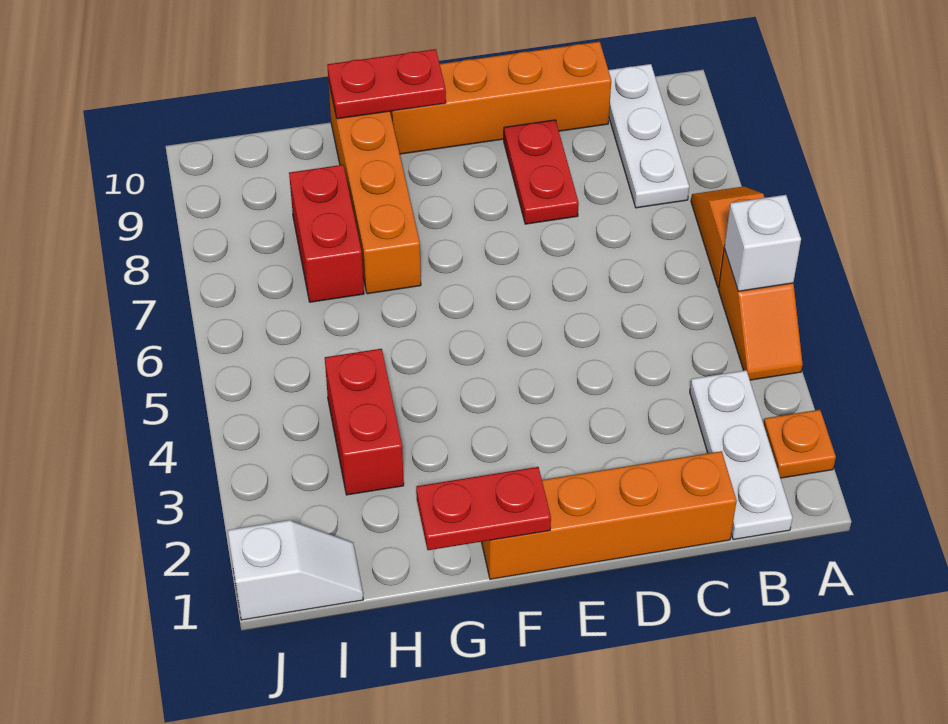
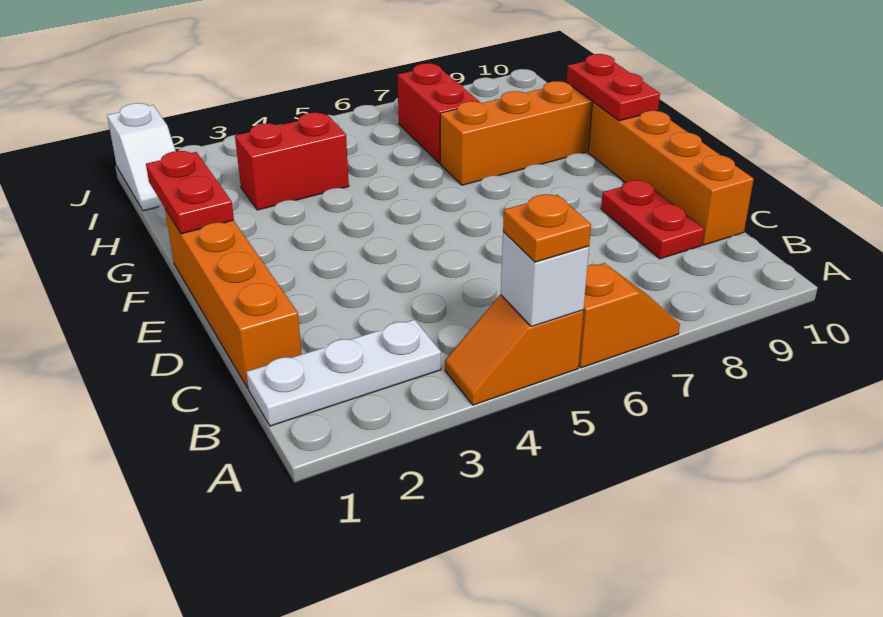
orange 1x1 plate [764,410,836,478] -> orange 1x1 plate moved to [503,194,591,262]
white 1x3 plate [609,64,689,208] -> none
red 1x2 plate [504,120,579,224] -> red 1x2 plate turned to [601,180,704,259]
red 1x2 brick [289,165,364,302] -> red 1x2 brick turned to [397,63,480,163]

